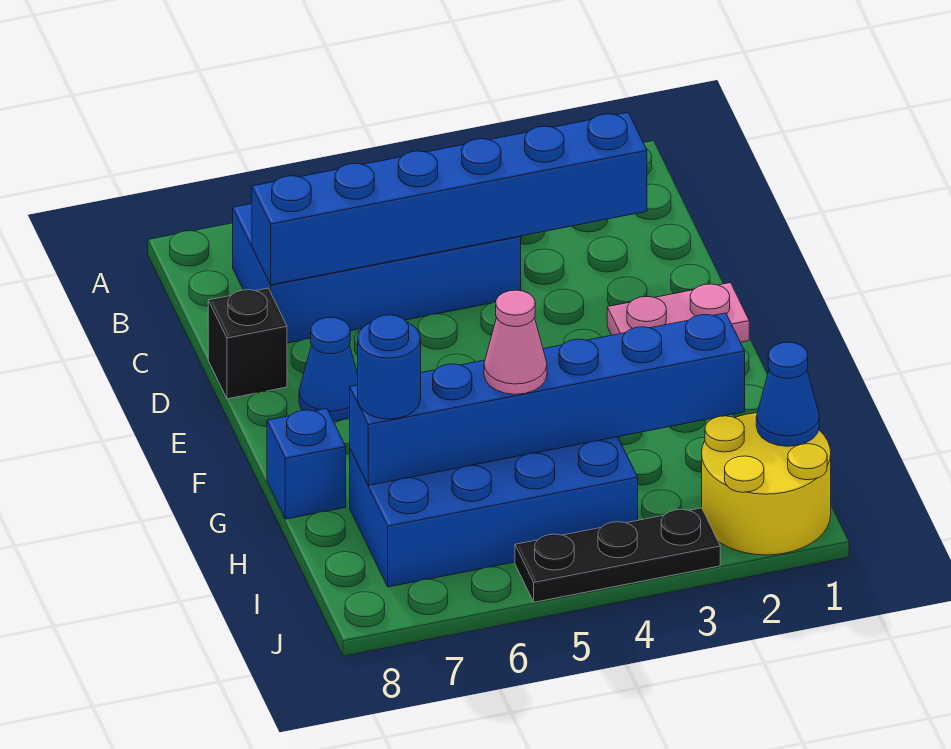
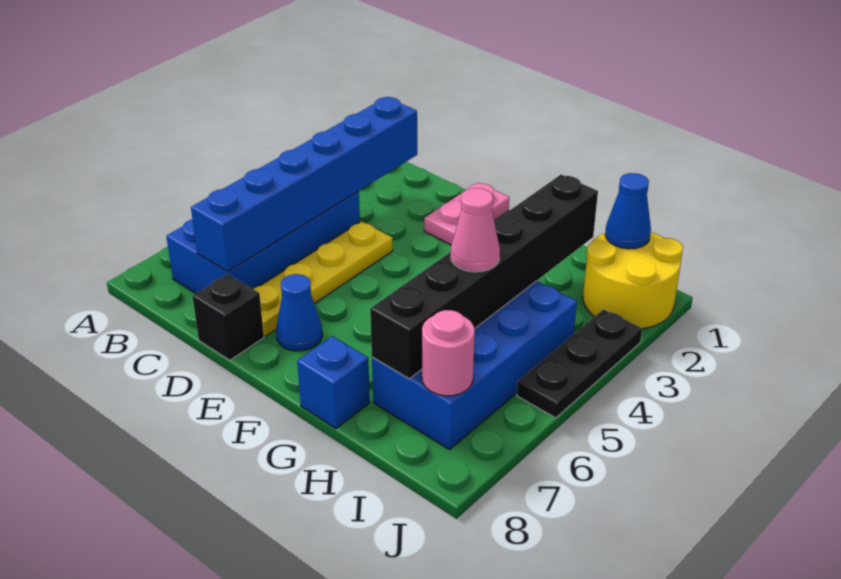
none -> yellow 1x4 plate [254,221,393,336]
blue 1x6 brick [350,313,745,485] -> black 1x6 brick [370,175,598,379]
blue 1x1 round brick [358,315,421,419] -> none
none -> pink 1x1 round brick [422,310,475,396]

